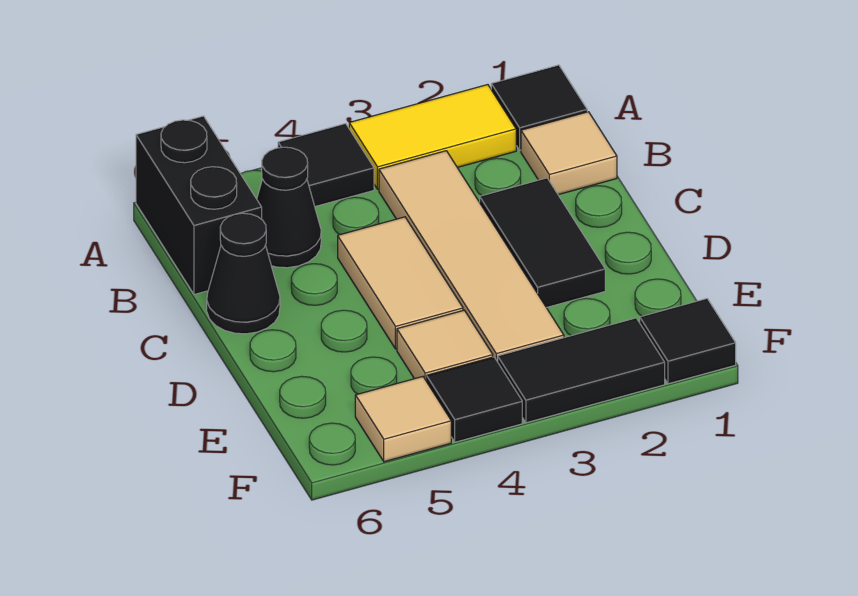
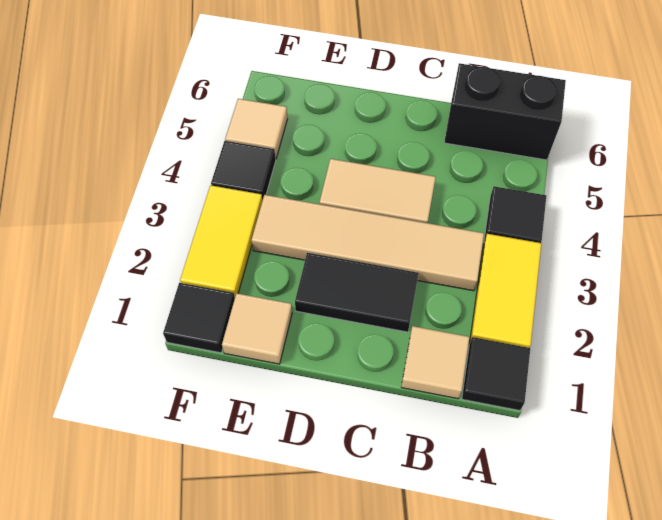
black 1x1 cone [257,147,321,268] -> none
black 1x1 cone [207,213,280,334] -> none
tan 1x1 tile [397,310,493,381] -> tan 1x1 tile moved to [222,293,292,364]
black 1x2 tile [498,318,665,423] -> yellow 1x2 tile [180,185,263,297]

